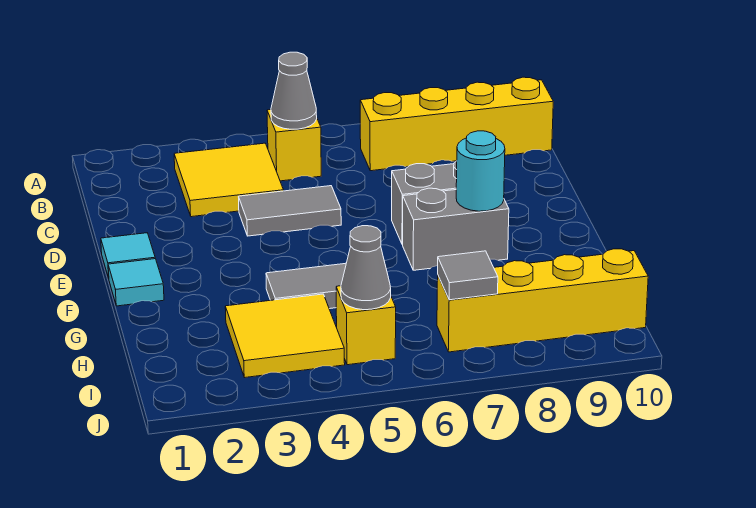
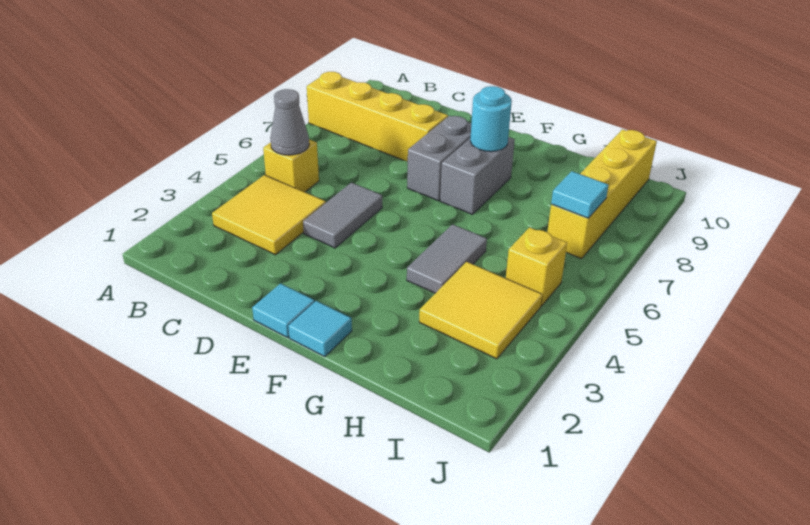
yellow 1x4 brick [360,77,553,171] -> yellow 1x4 brick turned to [307,72,448,161]
grey 1x1 cone [341,226,391,310] -> none
grey 1x1 tile [438,251,498,300] -> cyan 1x1 tile [551,171,609,218]

